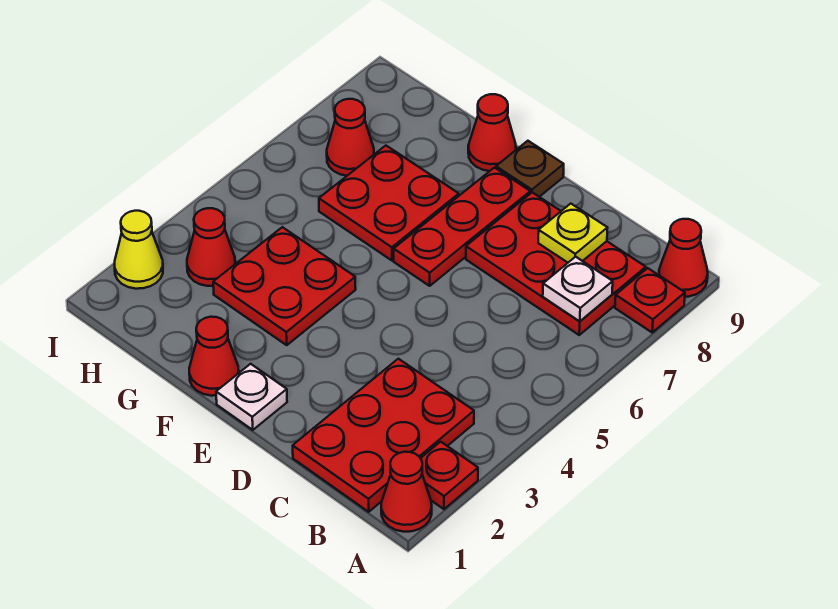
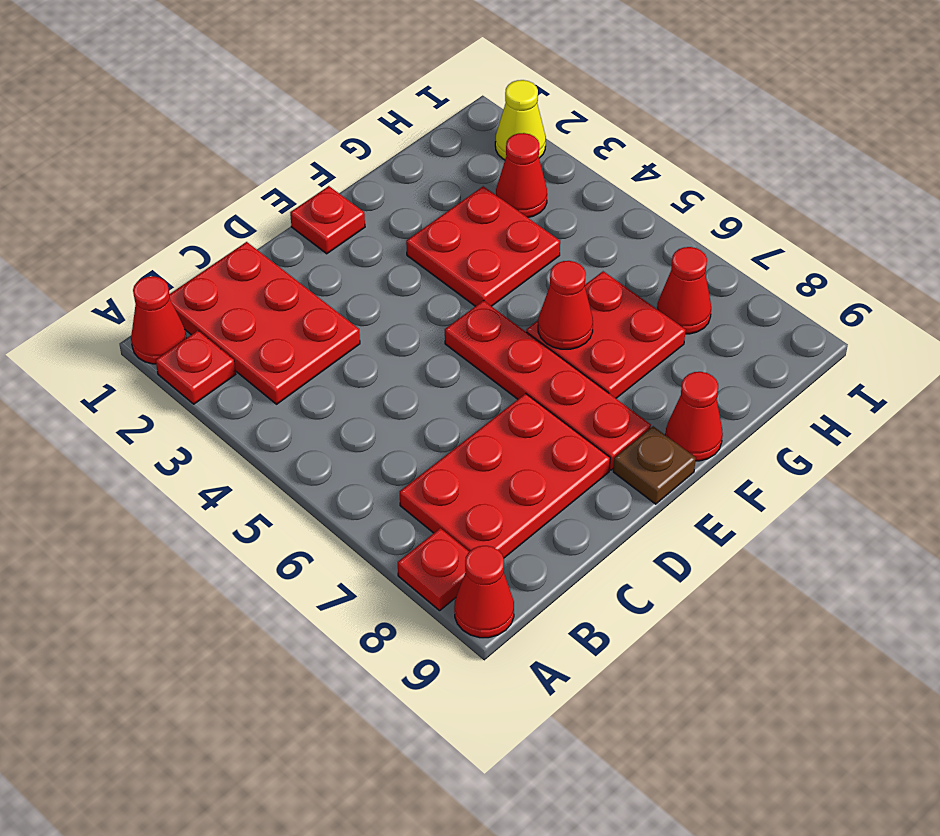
white 1x1 plate [543,257,613,321] -> none
yellow 1x1 plate [538,204,607,263] -> none
white 1x1 plate [216,364,287,430] -> red 1x1 plate [290,186,365,254]
red 1x3 plate [394,168,530,286] -> red 1x4 plate [445,300,651,470]
red 1x1 cone [189,317,239,396] -> red 1x1 cone moved to [538,261,593,349]

